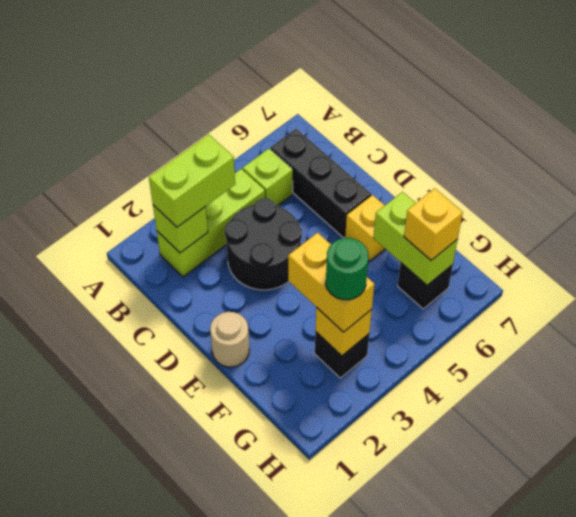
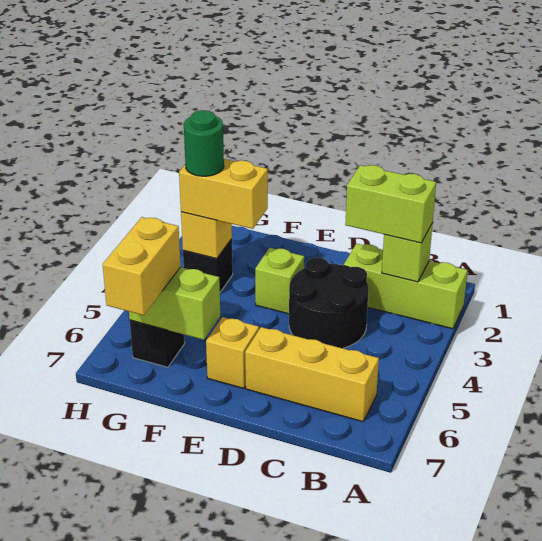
lime 1x3 brick [157,169,265,277] -> lime 1x3 brick turned to [344,244,468,329]
lime 1x2 brick [149,135,235,227] -> lime 1x2 brick turned to [345,165,436,243]
lime 1x1 brick [243,149,293,206] -> lime 1x1 brick moved to [255,248,304,314]
black 1x3 brick [270,129,371,238] -> yellow 1x3 brick [245,327,379,422]
tan 1x1 round brick [210,312,249,367] -> none
yellow 1x1 brick [404,189,463,260] -> yellow 1x2 brick [103,217,181,315]

